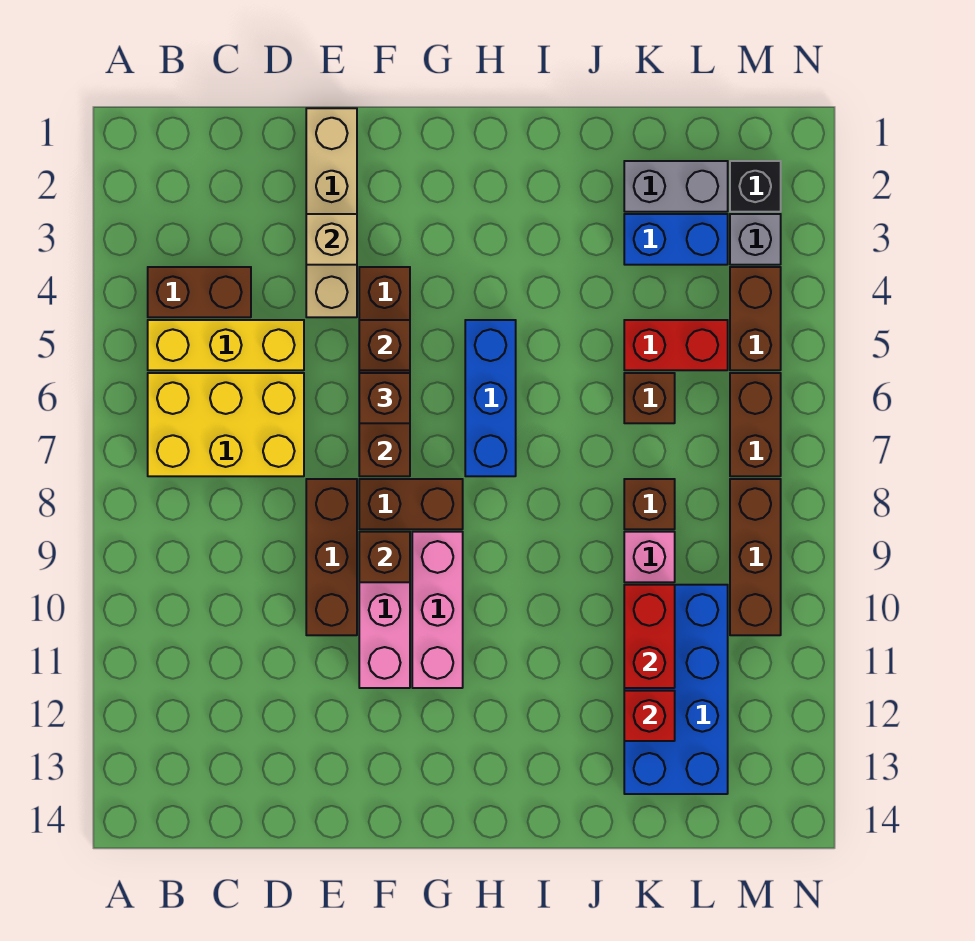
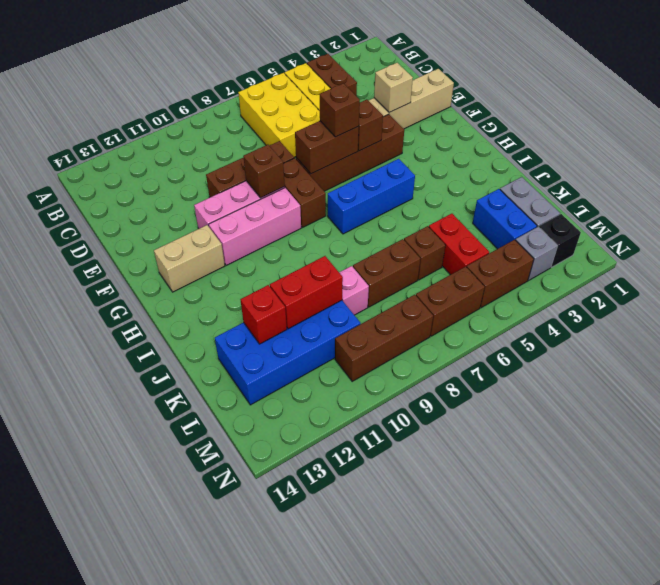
none -> tan 1x2 brick [154,225,225,292]
brown 1x1 brick [624,479,675,529] -> brown 1x2 brick [353,239,420,307]

